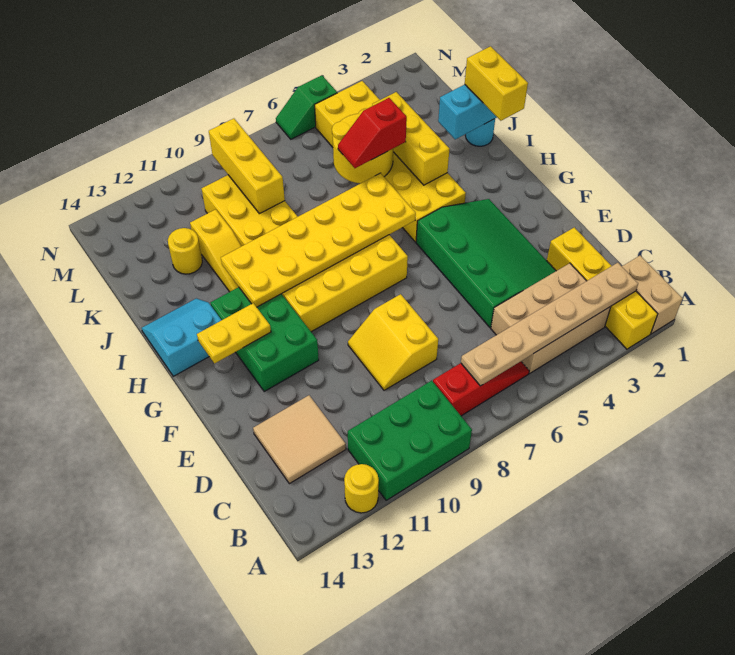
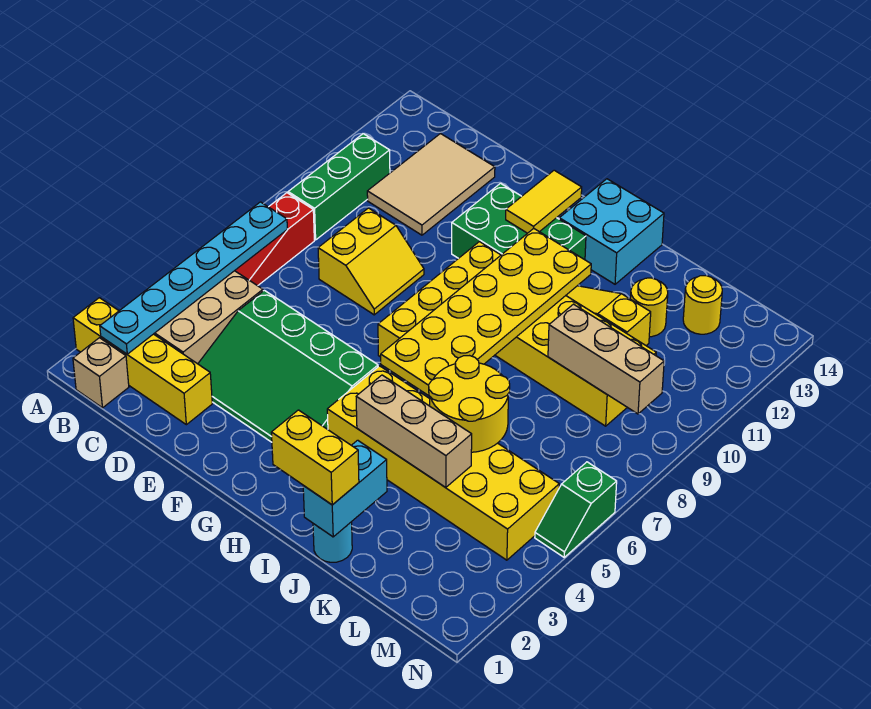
tan 1x2 brick [622,256,682,334] -> tan 1x1 brick [73,338,129,408]
green 2x3 brick [348,381,472,500] -> green 1x3 brick [288,134,390,240]
yellow 1x1 round brick [344,464,379,513] -> yellow 1x1 round brick moved to [683,276,722,334]
tan 1x6 plate [461,263,638,386] -> cyan 1x6 plate [100,202,287,354]
tan 2x2 tile [253,395,346,484] -> tan 2x3 tile [367,134,495,235]
yellow 2x2 slope [348,294,438,390] -> yellow 2x2 slope turned to [318,208,424,315]
yellow 1x2 plate [197,303,271,363] -> yellow 1x2 tile [506,170,582,233]
cyan 2x2 slope [142,298,221,376] -> cyan 2x2 brick [559,179,664,284]
yellow 1x3 brick [372,92,450,185] -> tan 1x3 brick [356,375,472,488]
red 1x2 slope [338,98,407,168] -> none
yellow 1x3 brick [209,119,285,214] -> tan 1x3 brick [548,304,664,414]
green 1x2 slope [276,75,337,139] -> green 1x2 slope turned to [535,462,617,557]

